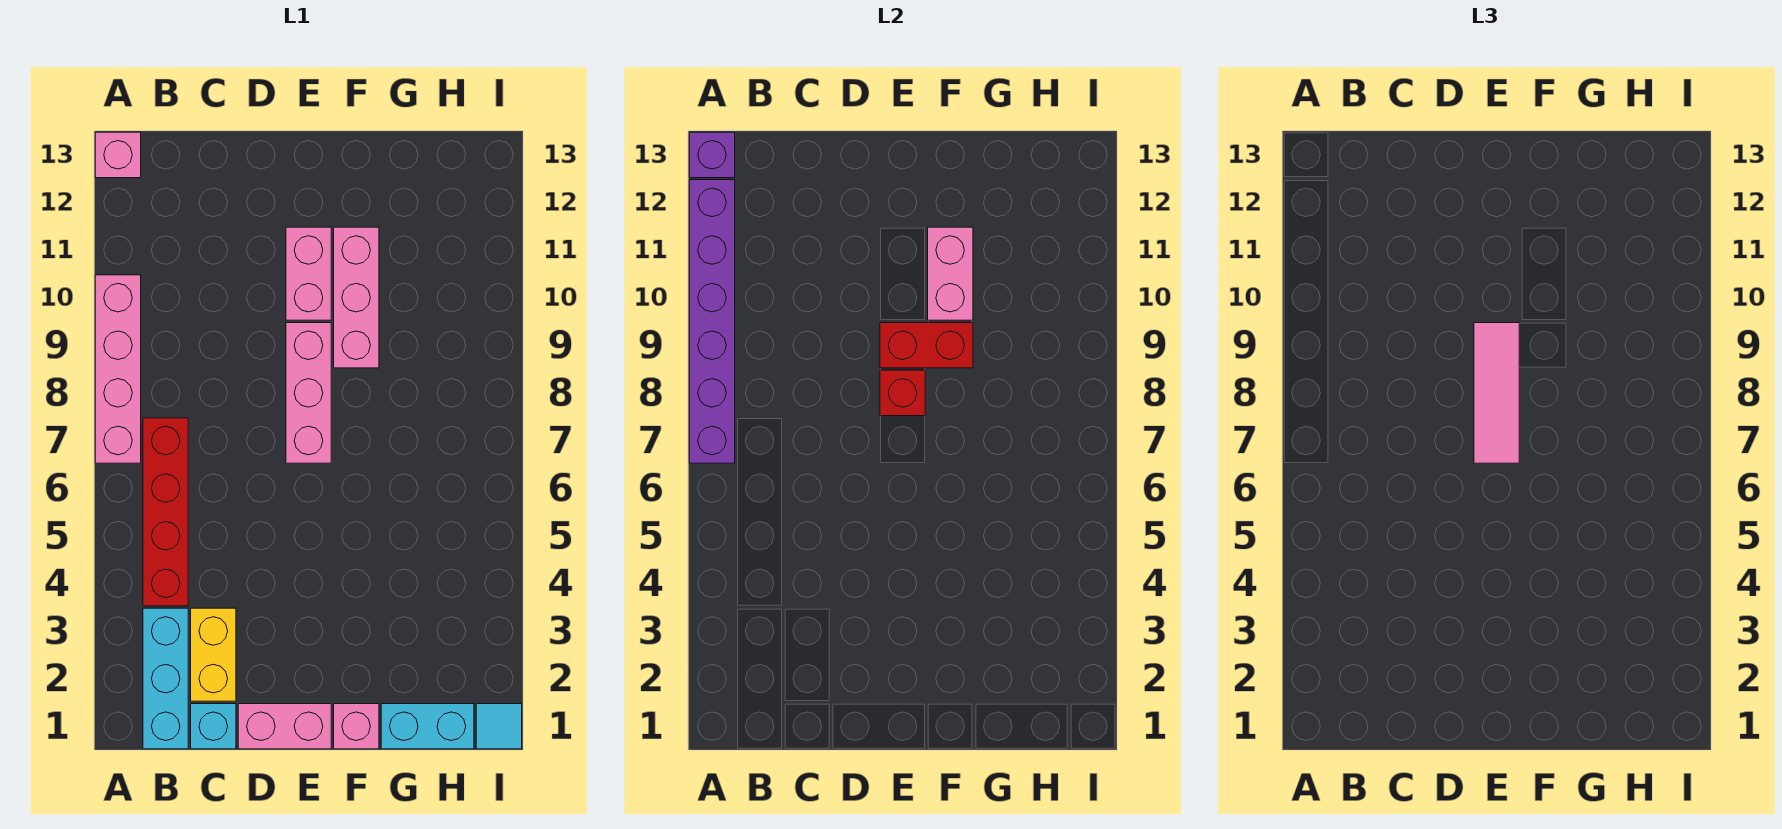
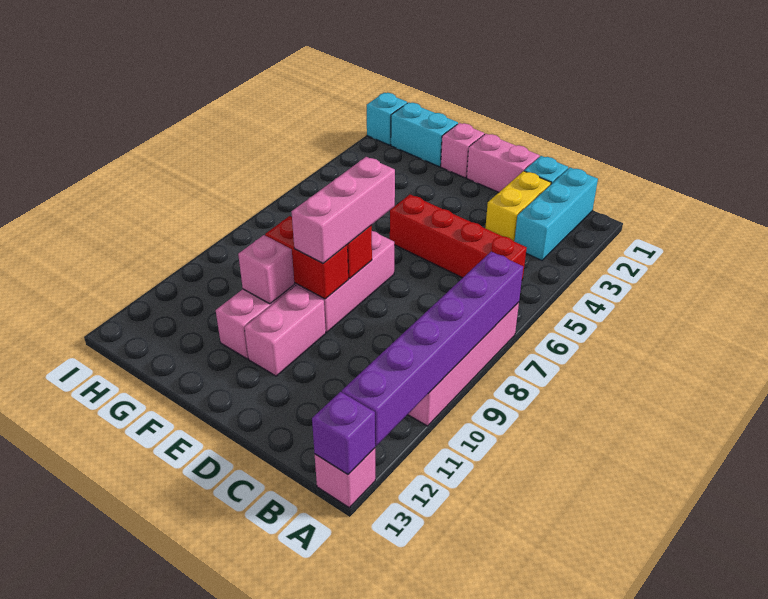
red 1x4 brick [143,418,188,606] -> red 1x4 brick turned to [390,194,527,280]
pink 1x3 tile [1474,323,1519,463] -> pink 1x3 brick [291,157,395,263]
pink 1x2 brick [928,227,973,320] -> pink 1x1 brick [238,235,294,304]
cyan 1x1 tile [476,704,522,749] -> cyan 1x1 brick [367,93,407,145]

